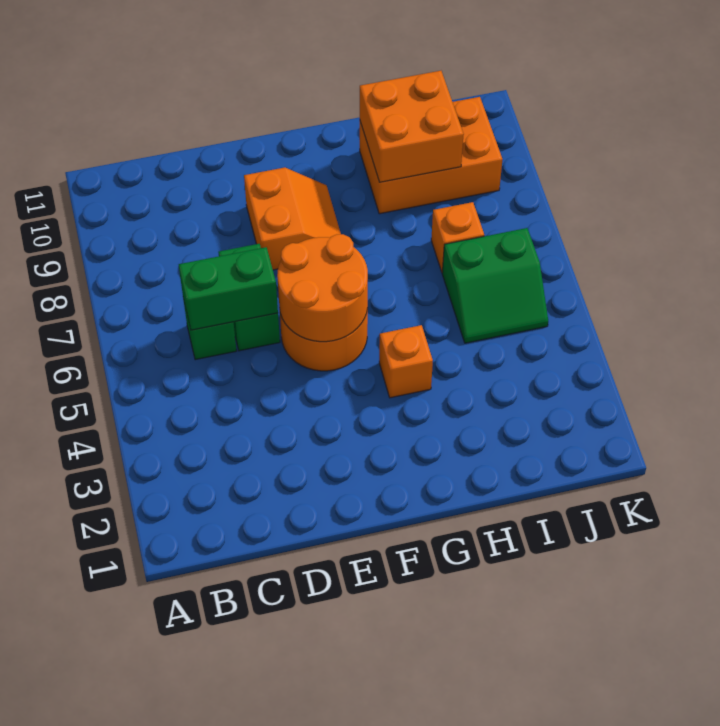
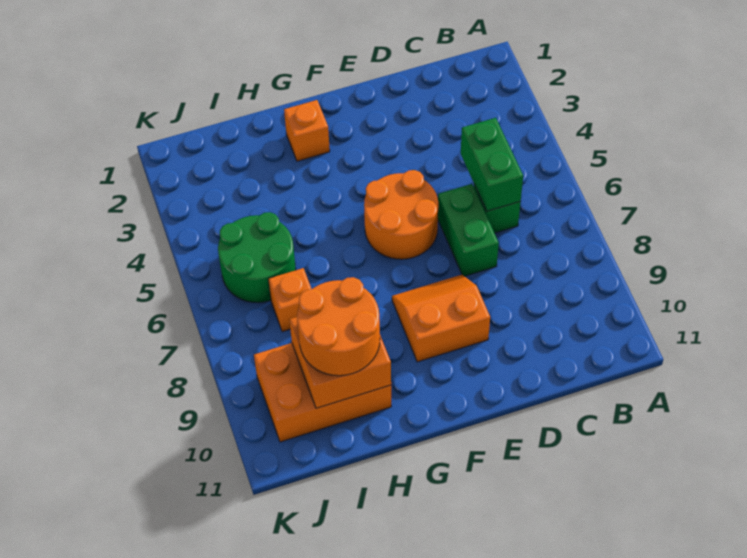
green 1x2 brick [179,247,278,330] -> green 1x2 brick turned to [461,118,523,211]
orange 2x2 round brick [277,234,368,342] -> orange 2x2 round brick moved to [297,277,380,376]
orange 2x2 slope [244,167,341,270] -> orange 2x2 slope turned to [392,275,490,362]
orange 1x1 brick [379,325,433,398] -> orange 1x1 brick moved to [284,100,330,161]
green 2x2 slope [442,228,548,343] -> green 2x2 round brick [218,212,296,303]

